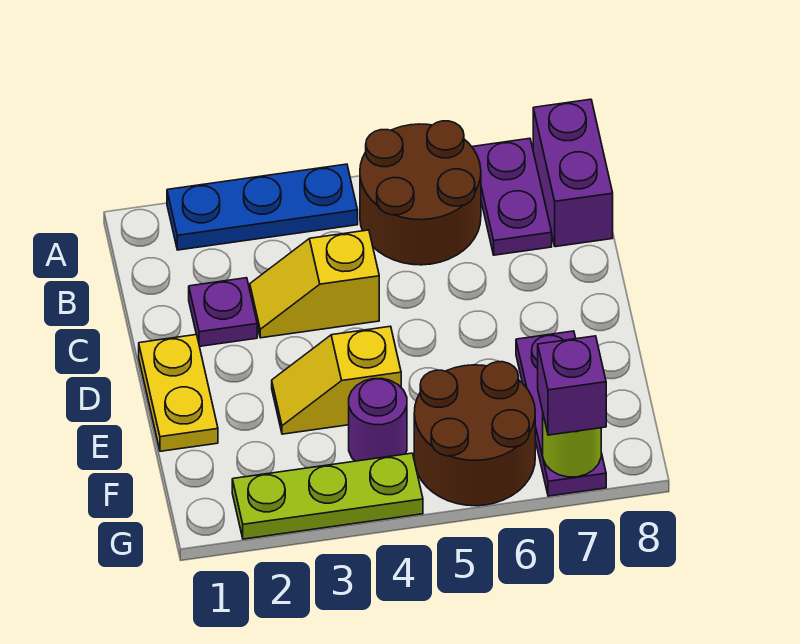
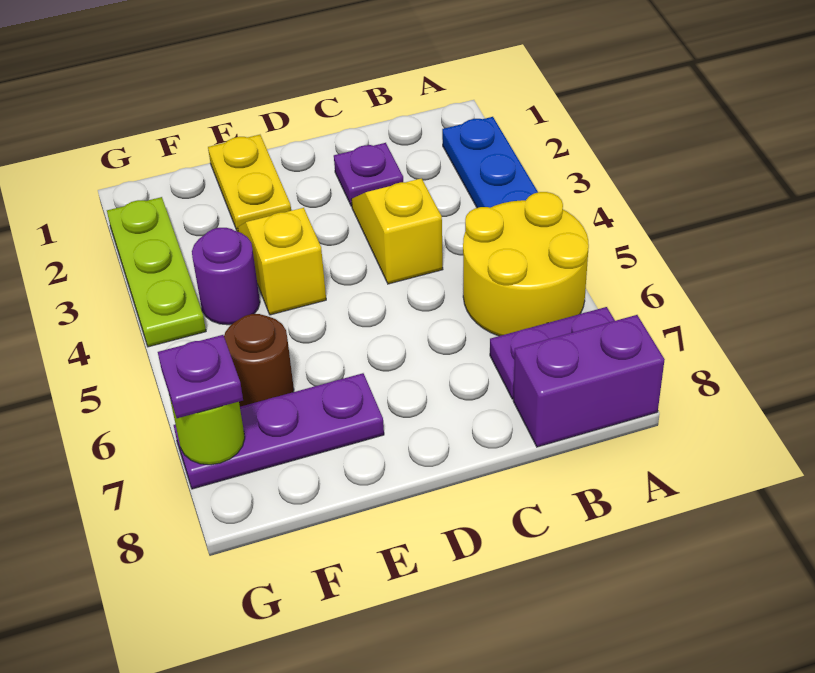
brown 2x2 round brick [360,121,481,265] -> yellow 2x2 round brick [463,192,589,336]
yellow 1x2 plate [139,335,218,451] -> yellow 1x2 plate turned to [208,135,291,232]
brown 2x2 round brick [414,362,535,506] -> brown 1x1 round brick [224,314,294,407]
purple 1x1 brick [538,336,606,435] -> purple 1x1 plate [158,335,243,418]

